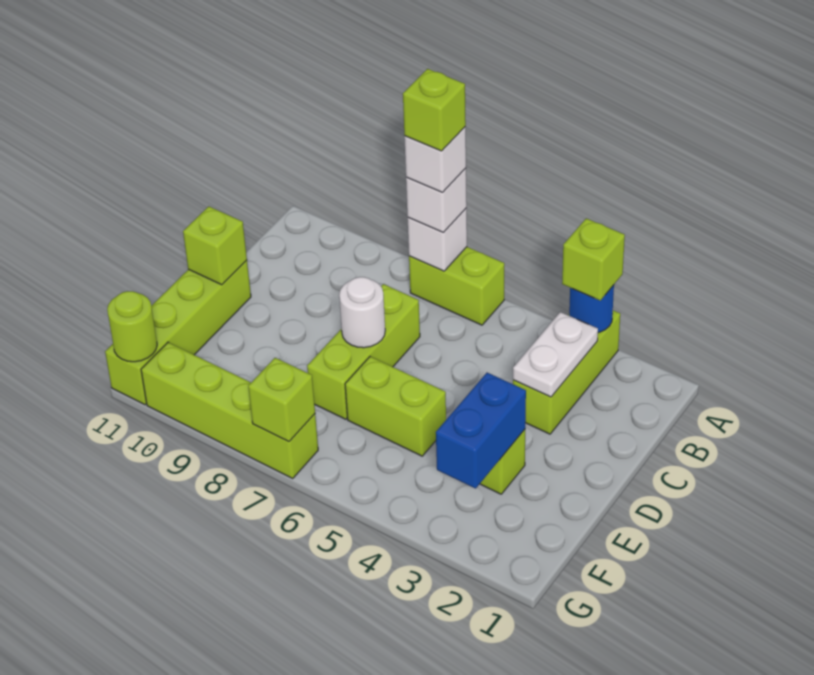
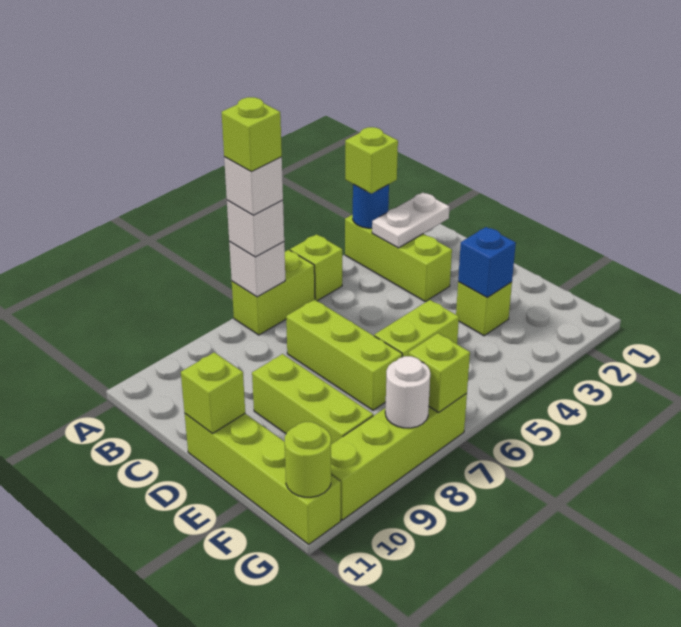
none -> lime 1x1 brick [290,234,342,301]
white 1x2 plate [513,312,598,397] -> white 1x2 plate turned to [372,193,450,248]
white 1x1 round brick [339,277,385,348] -> white 1x1 round brick moved to [385,356,430,428]
none -> lime 1x3 brick [252,354,373,444]
blue 1x2 brick [436,373,526,488] -> blue 1x1 brick [458,227,516,298]

